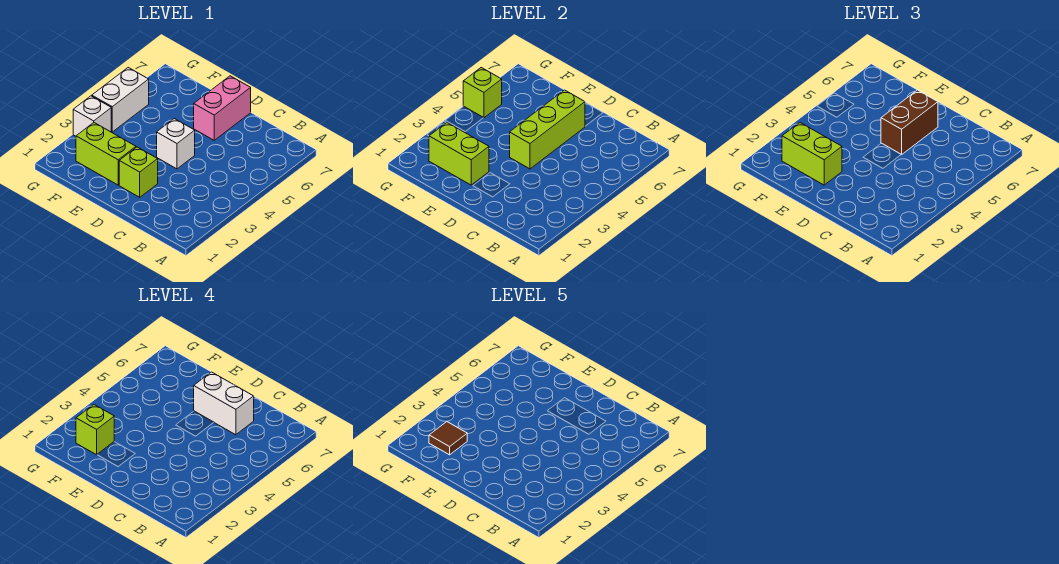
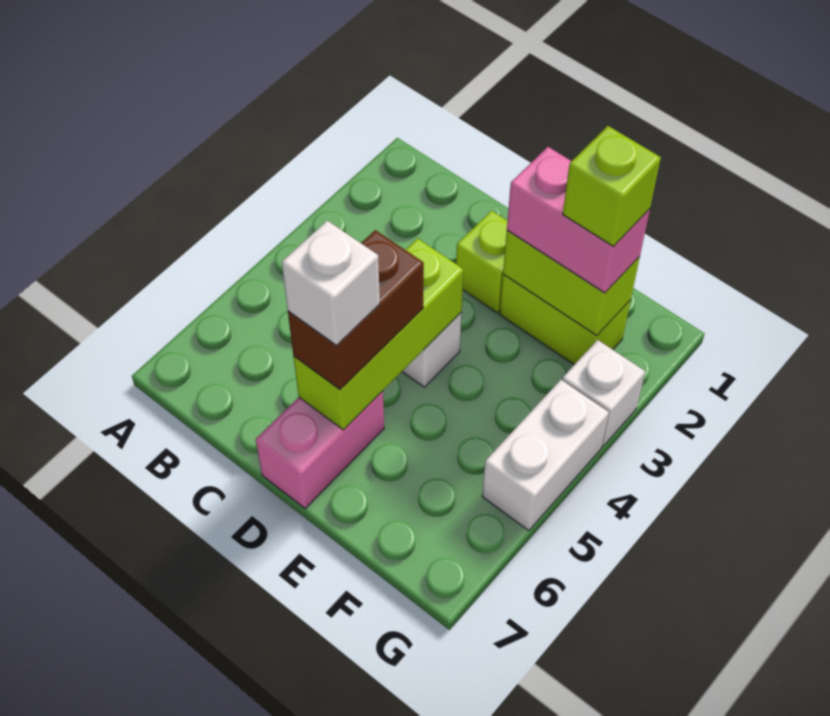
white 1x2 brick [194,372,254,435] -> white 1x1 brick [282,221,380,345]
lime 1x2 brick [782,123,842,185] -> pink 1x2 brick [507,147,650,293]
brown 1x1 tile [429,422,467,455] -> none
lime 1x1 brick [463,68,502,118] -> none

